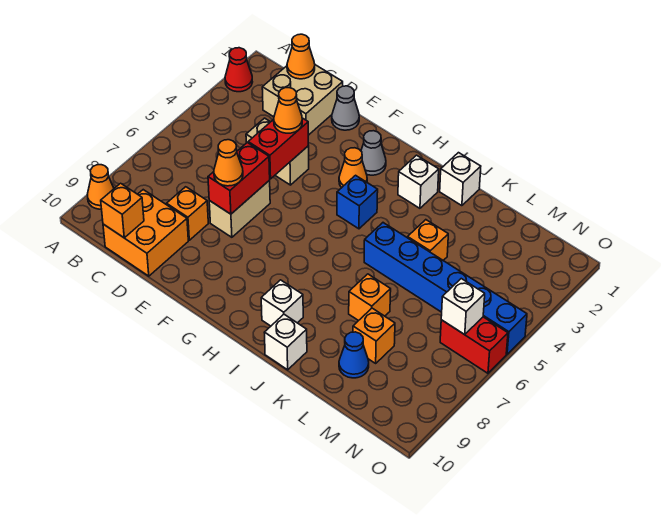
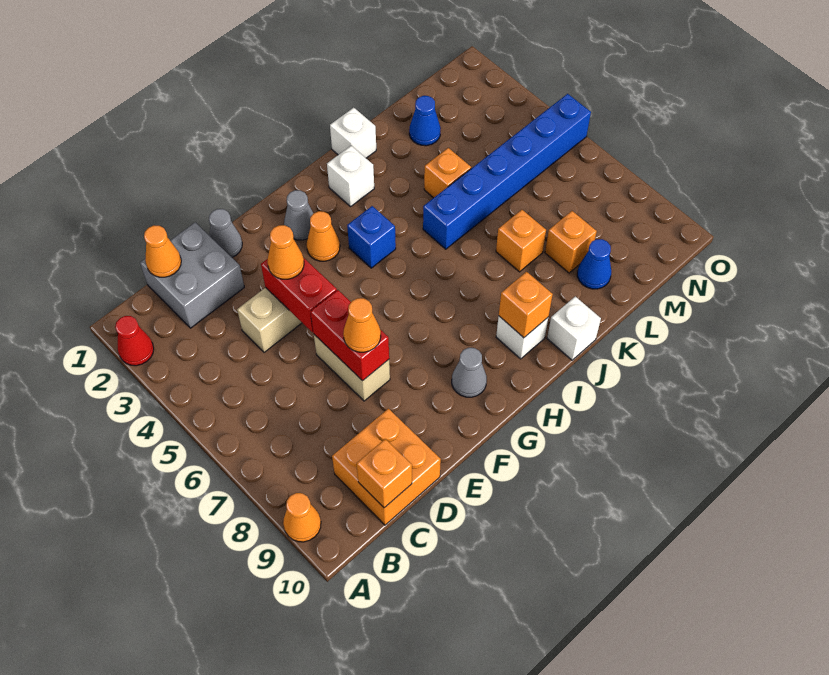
tan 2x2 brick [262,65,343,135] -> grey 2x2 brick [140,222,244,328]
orange 1x1 brick [167,187,208,240] -> orange 1x1 brick moved to [499,272,553,338]
none -> grey 1x1 cone [452,348,487,397]
none -> blue 1x1 cone [409,96,441,146]
red 1x2 brick [440,317,508,373] -> none
white 1x1 brick [441,279,485,335] -> none

